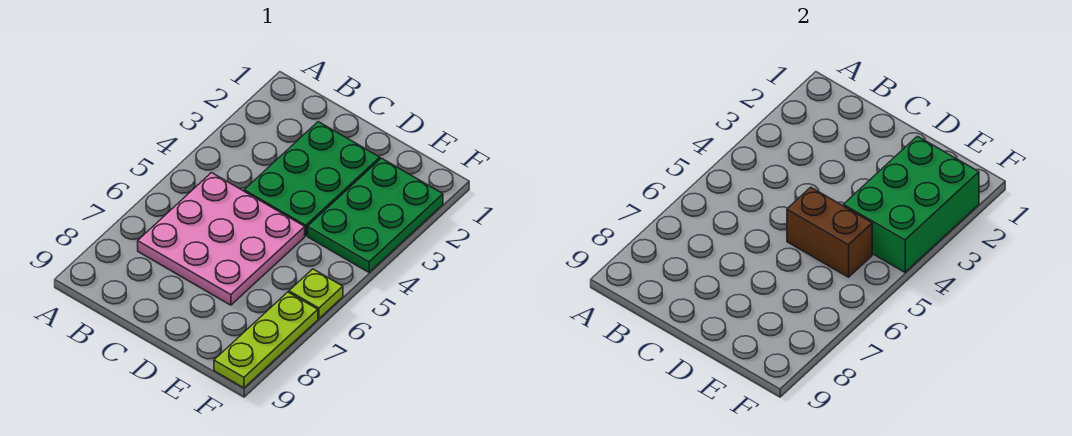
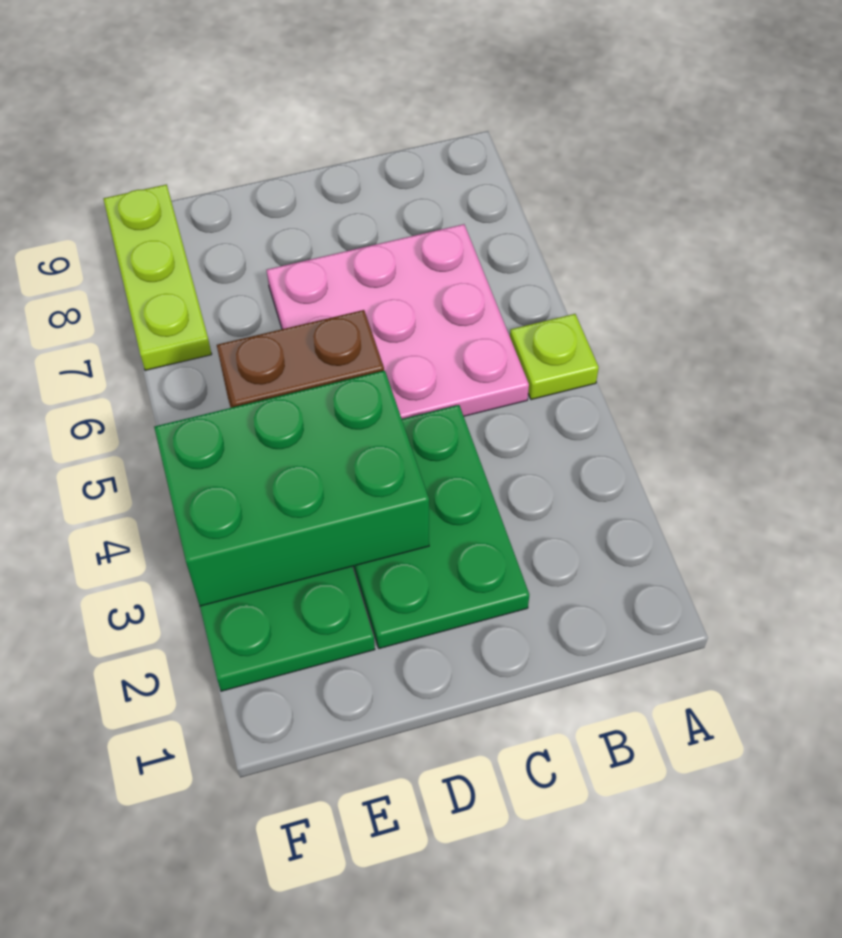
green 2x3 brick [844,136,979,272] -> green 2x3 brick turned to [154,371,429,606]
lime 1x1 plate [289,269,343,319] -> lime 1x1 plate moved to [510,314,599,400]

